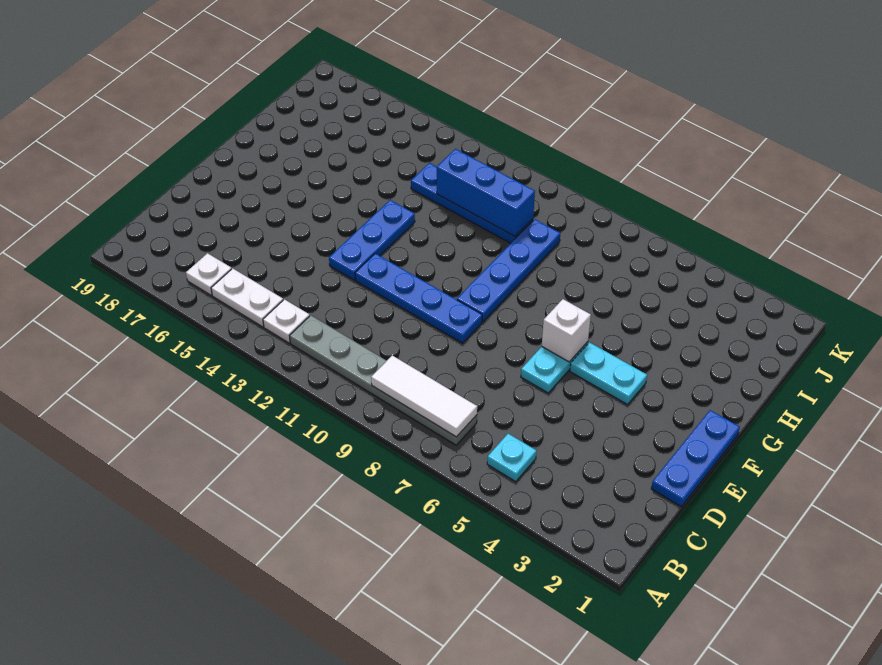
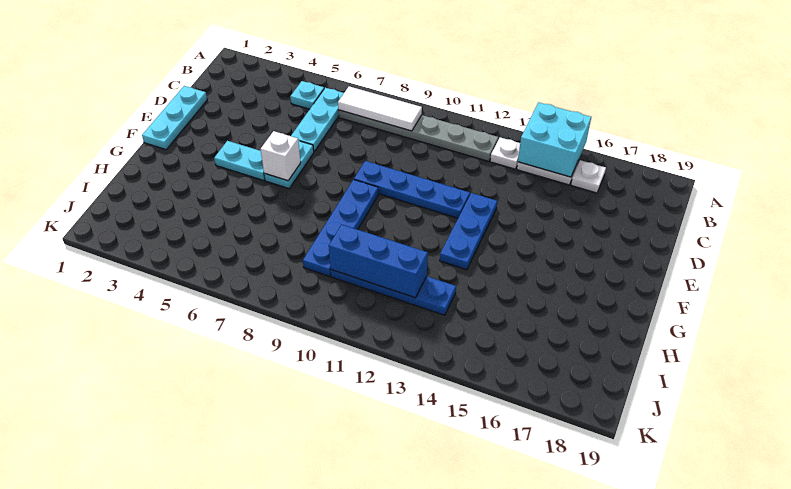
none -> cyan 2x2 brick [518,102,591,177]
none -> cyan 1x3 plate [291,88,344,152]
blue 1x3 plate [651,410,740,507] -> cyan 1x3 plate [142,86,207,150]

